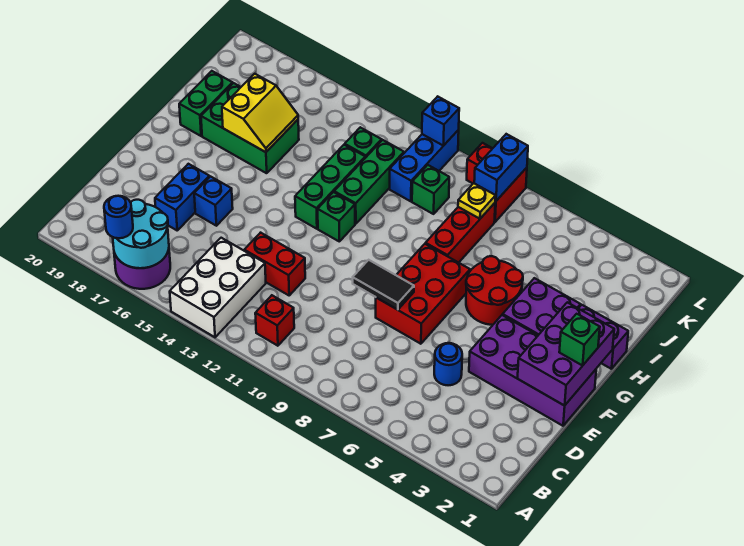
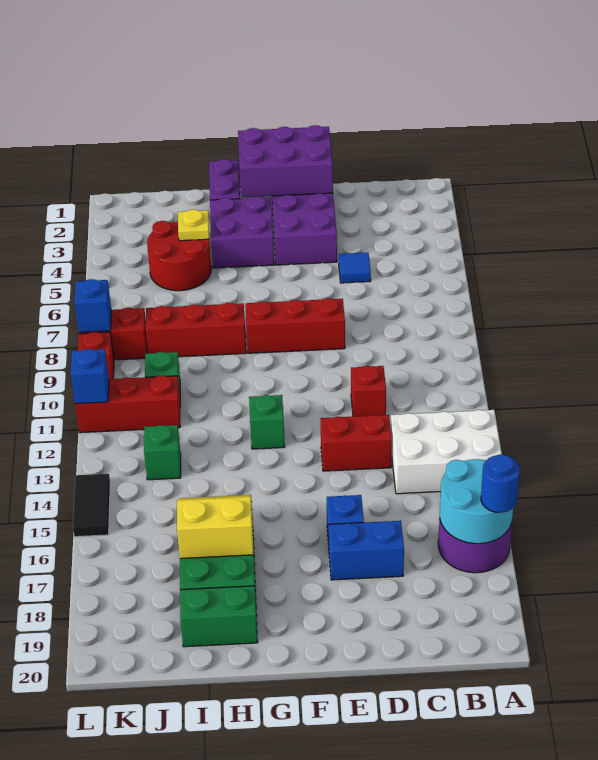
red 1x1 brick [255,295,294,346] -> red 1x1 brick moved to [351,366,386,417]
blue 1x1 round brick [434,343,462,385] -> blue 1x1 tile [339,253,371,283]
red 1x2 brick [244,233,305,295] -> red 1x2 brick turned to [320,415,392,471]
red 2x3 brick [376,244,470,344] -> red 1x3 brick [245,298,345,353]
black 1x2 tile [353,260,414,310] -> black 1x2 tile moved to [73,474,110,537]
green 1x1 brick [559,314,600,366] -> none
red 2x2 round brick [466,256,523,325] -> red 2x2 round brick moved to [147,221,211,291]
green 1x3 brick [295,145,365,229] -> none
green 1x3 brick [334,140,404,224] -> none
yellow 1x1 plate [458,183,496,219] -> yellow 1x1 plate moved to [178,209,209,241]
blue 1x3 brick [390,130,459,201] -> red 1x3 brick [75,376,180,433]
blue 1x2 brick [474,134,528,201] -> blue 1x1 brick [75,279,111,332]

